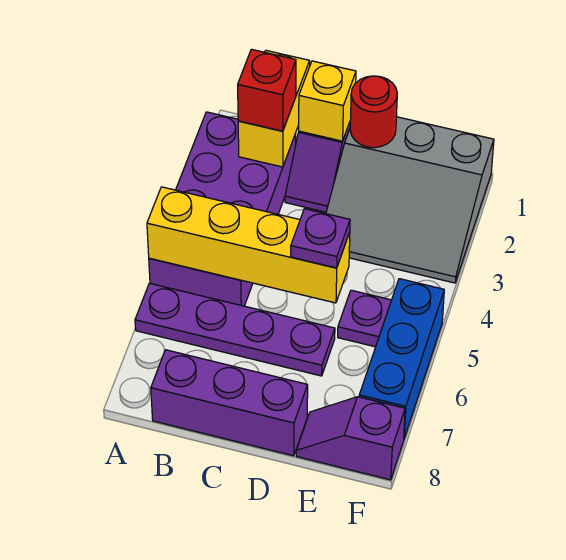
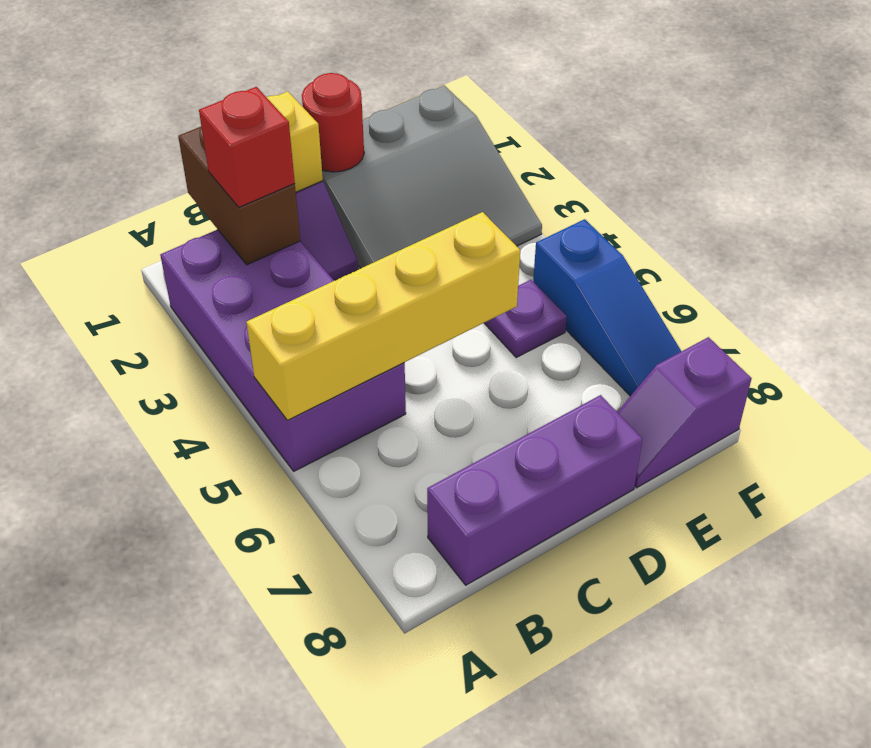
purple 1x4 plate [135,283,335,376] -> none
yellow 1x2 brick [238,51,310,167] -> brown 1x2 brick [178,127,300,265]
purple 1x1 plate [291,209,350,268] -> none
blue 1x3 brick [359,279,444,438] -> blue 1x3 slope [533,219,681,396]

